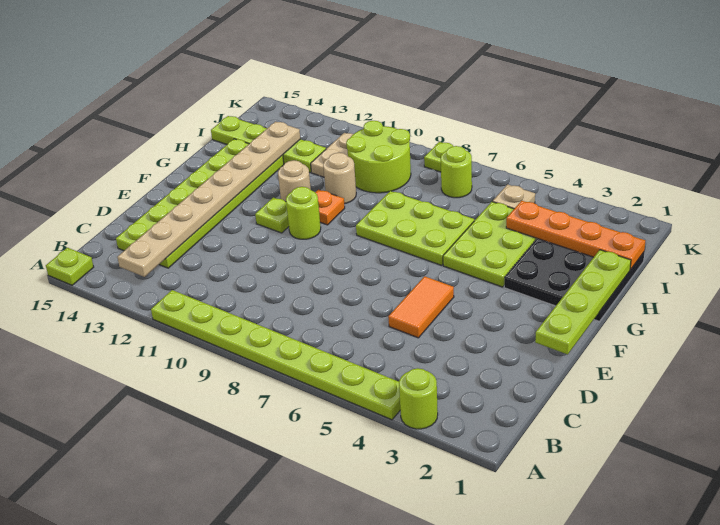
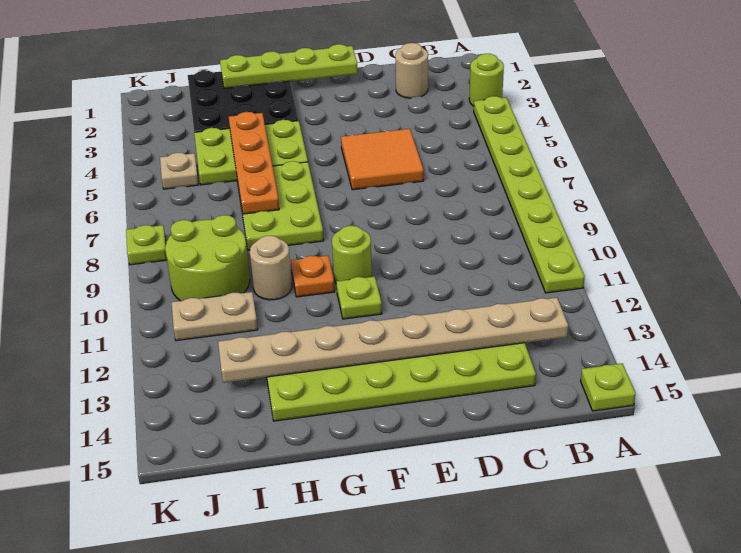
orange 1x2 tile [388,276,454,338] -> orange 2x2 tile [341,129,424,190]
tan 1x1 round brick [278,160,311,202] -> tan 1x1 round brick moved to [395,43,428,98]
orange 1x4 plate [506,201,645,269] -> orange 1x4 plate moved to [229,112,279,214]
lime 1x4 plate [211,116,326,172] -> none
lime 1x1 round brick [441,146,472,198] -> none

